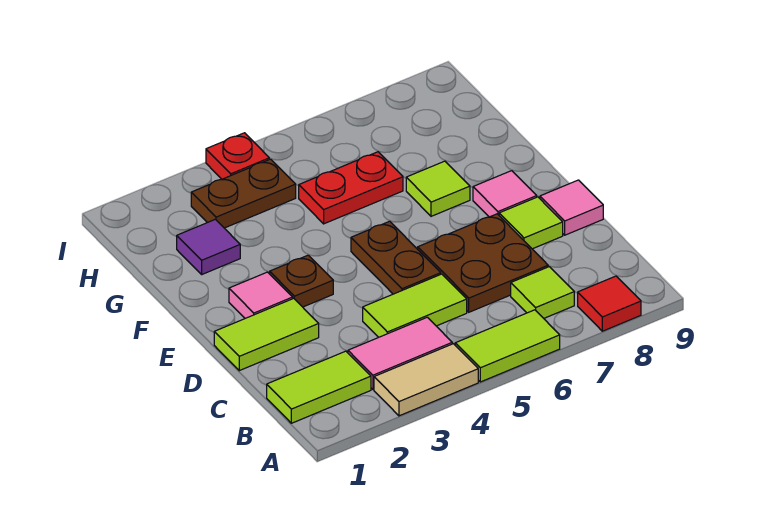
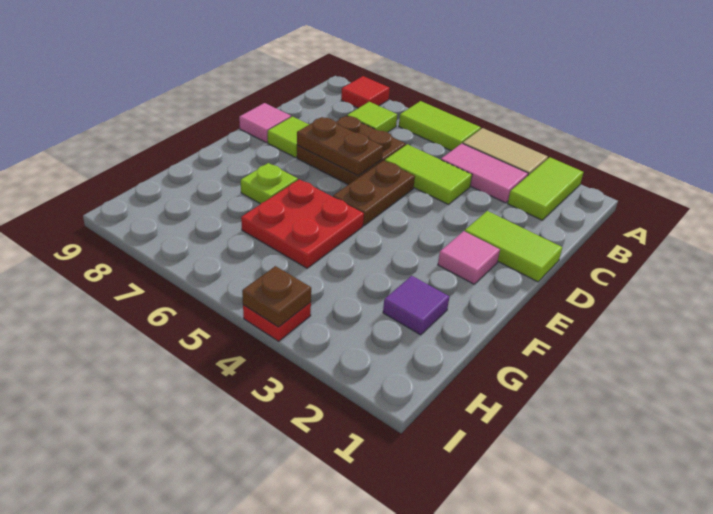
lime 1x2 tile [267,351,371,423] -> lime 1x2 tile turned to [508,157,584,220]
brown 1x1 plate [270,255,333,307] -> brown 1x1 plate moved to [242,266,311,327]
pink 1x1 tile [473,171,537,217] -> none
lime 1x1 tile [406,161,470,216] -> lime 1x1 plate [241,163,298,204]
red 1x2 plate [299,152,403,224] -> red 2x2 plate [241,179,364,268]
brown 1x2 plate [191,159,296,228] -> brown 1x2 plate moved to [297,117,383,176]

